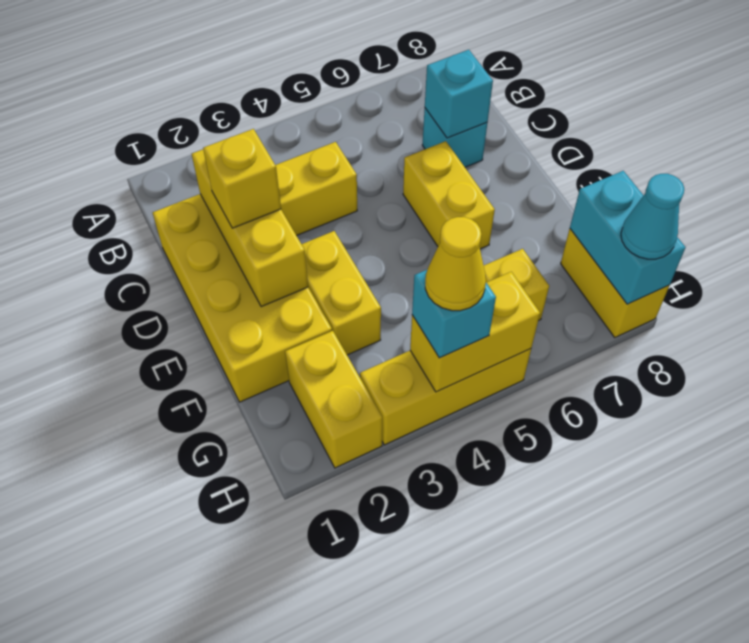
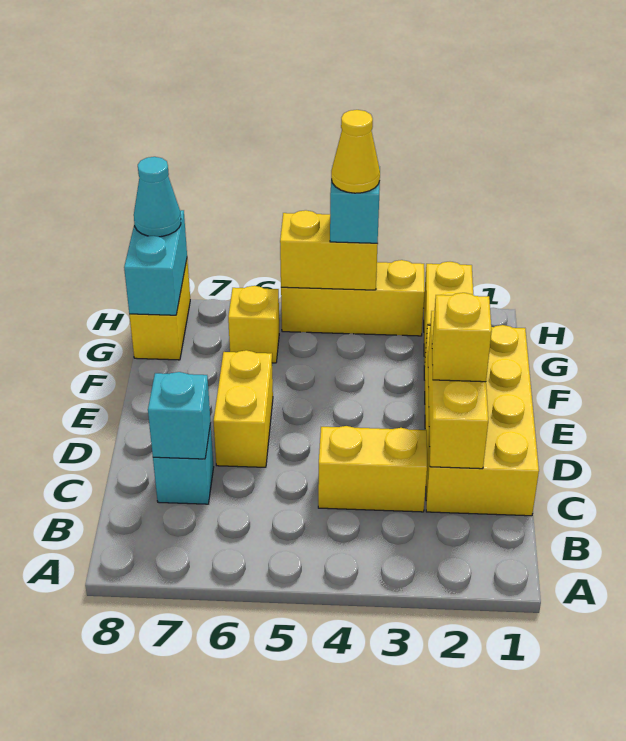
yellow 1x2 brick [302,231,381,355] -> none

